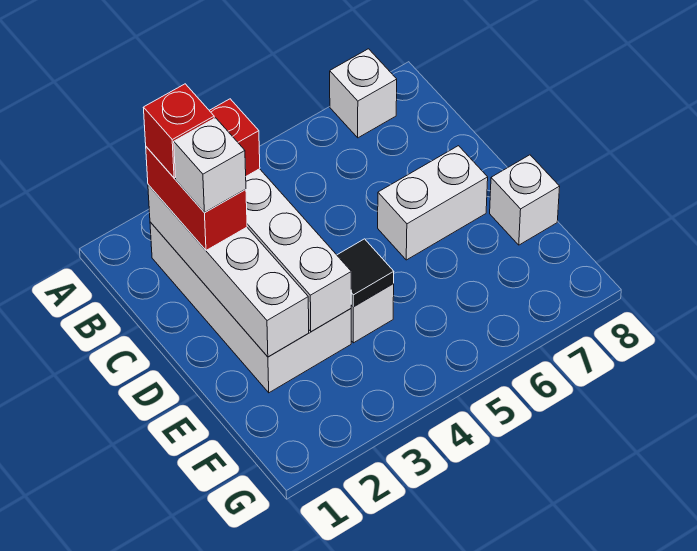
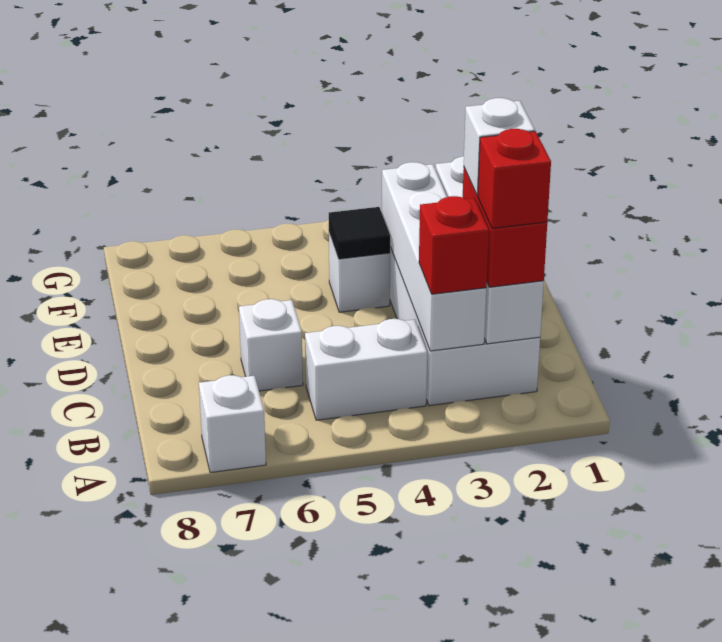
white 1x2 brick [378,146,488,260] -> white 1x2 brick moved to [305,319,427,420]
white 1x1 brick [490,155,560,245] -> white 1x1 brick moved to [239,299,303,391]

